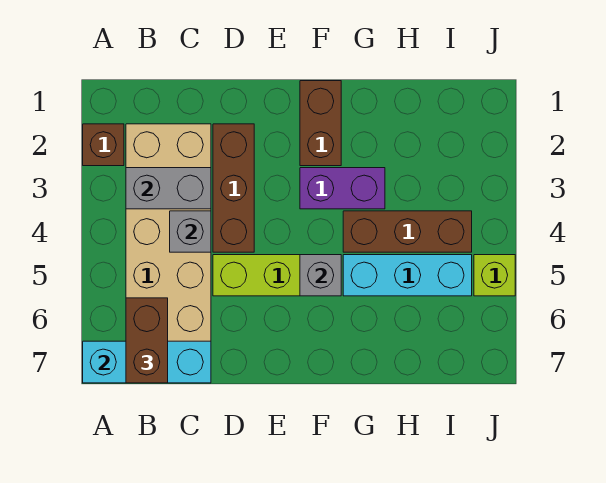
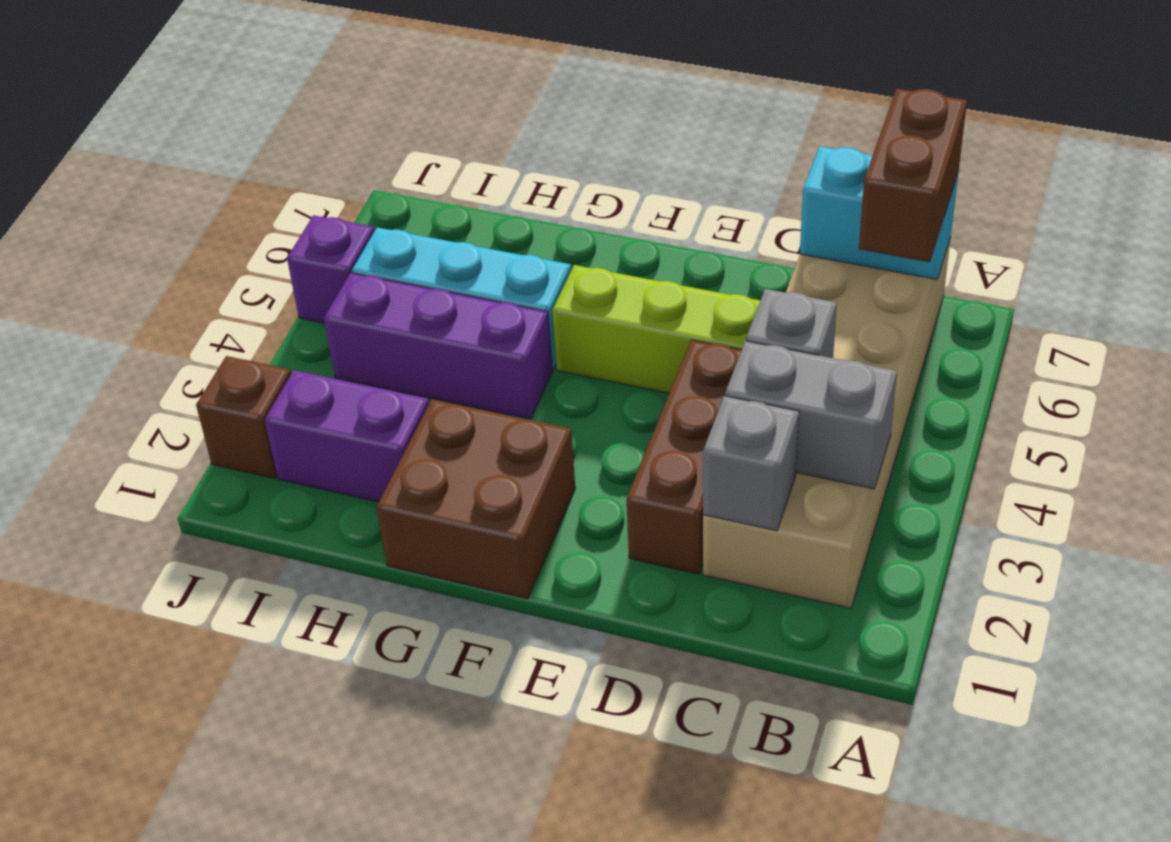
brown 1x1 brick [83,124,124,166] -> brown 1x1 brick moved to [196,356,291,478]
cyan 1x3 brick [83,341,211,383] -> cyan 1x2 brick [800,146,959,279]
brown 1x2 brick [300,81,341,166] -> brown 2x2 brick [376,399,575,599]
purple 1x2 brick [300,168,385,209] -> purple 1x2 brick moved to [265,370,429,502]
grey 1x1 brick [300,255,341,296] -> grey 1x1 brick moved to [703,396,799,531]
brown 1x3 brick [343,211,472,252] -> purple 1x3 brick [324,273,552,419]
lime 1x1 brick [474,255,515,296] -> purple 1x1 brick [287,215,374,323]

